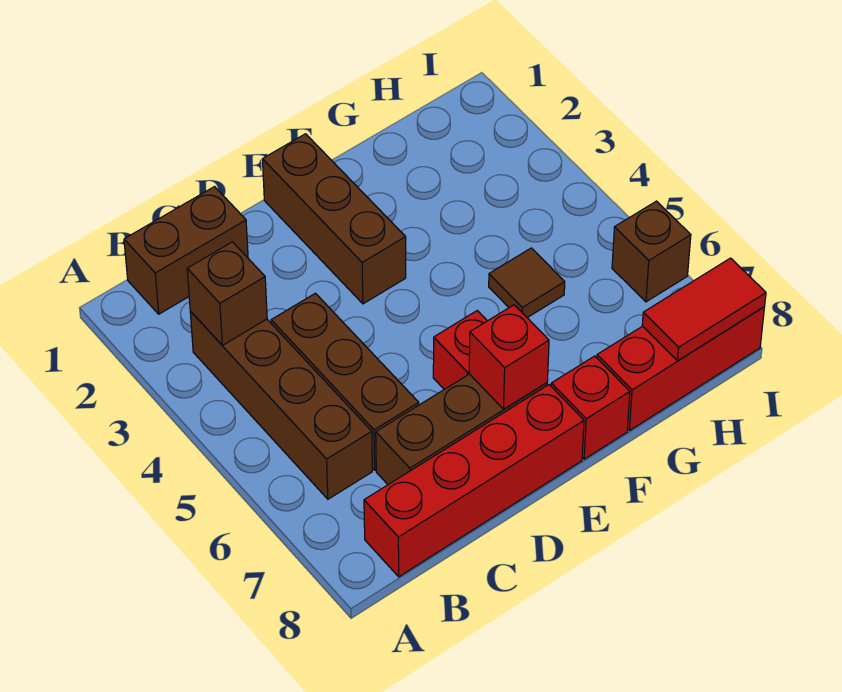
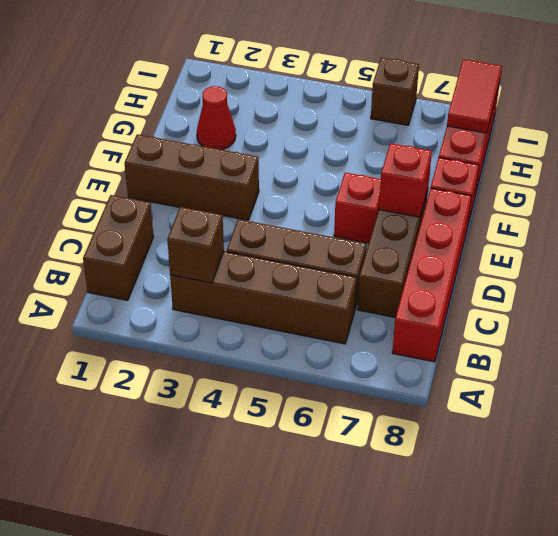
none -> red 1x1 cone [197,86,236,150]
brown 1x1 tile [489,248,565,318] -> none

